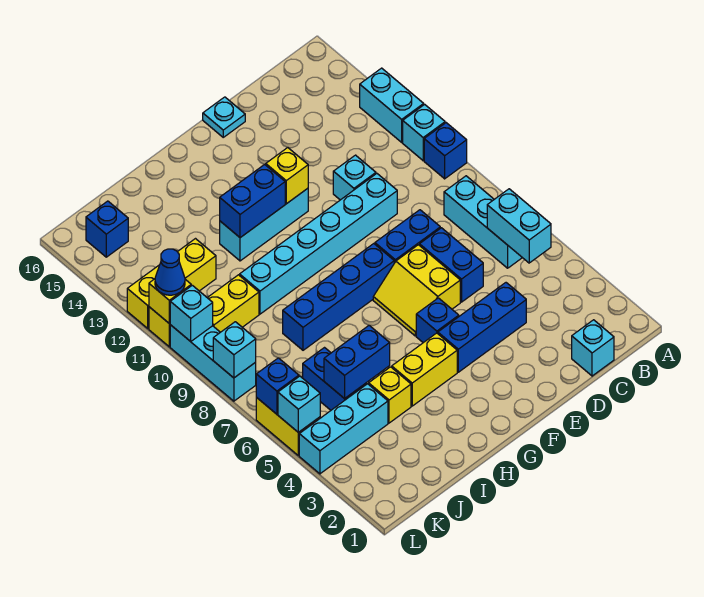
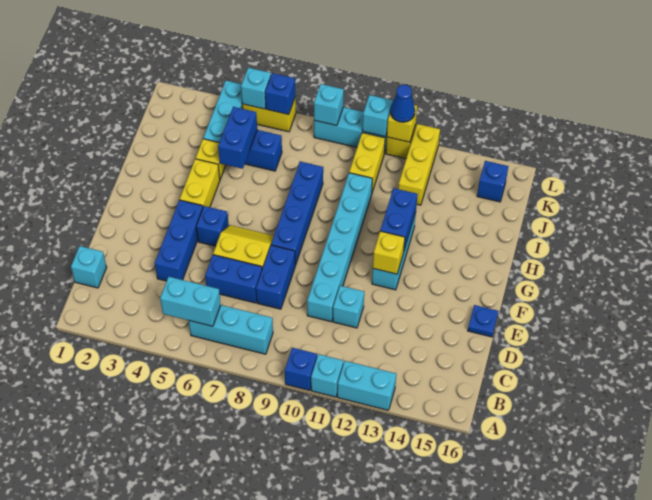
cyan 1x1 plate [203,97,245,137] -> blue 1x1 plate [468,305,499,337]

